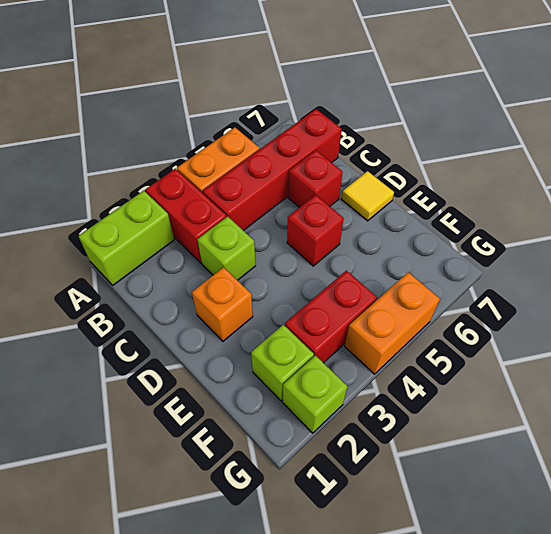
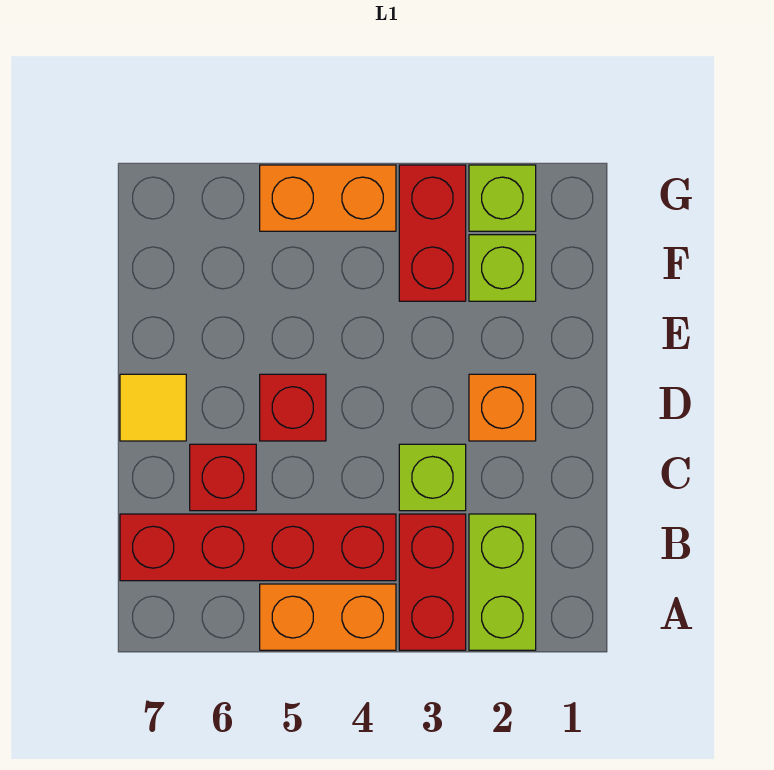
lime 1x2 brick [79,191,174,285] -> lime 1x2 brick turned to [469,514,536,650]
red 1x2 brick [285,271,377,363] -> red 1x2 brick turned to [399,165,466,301]

